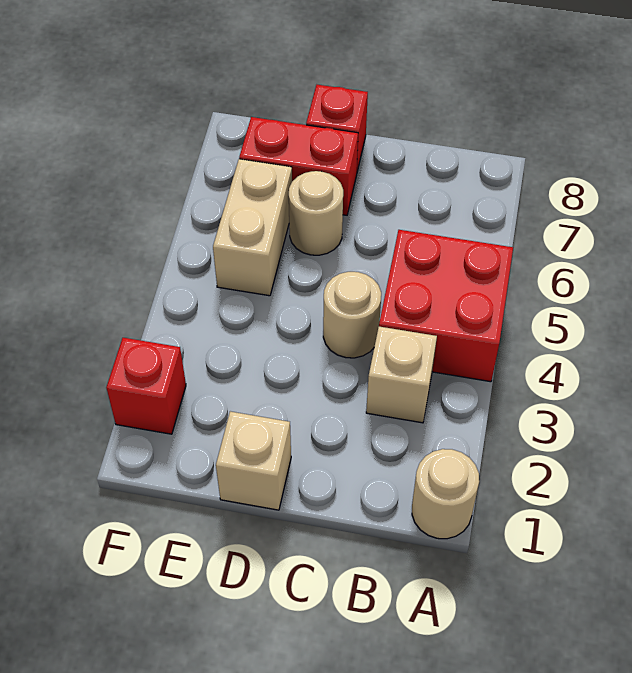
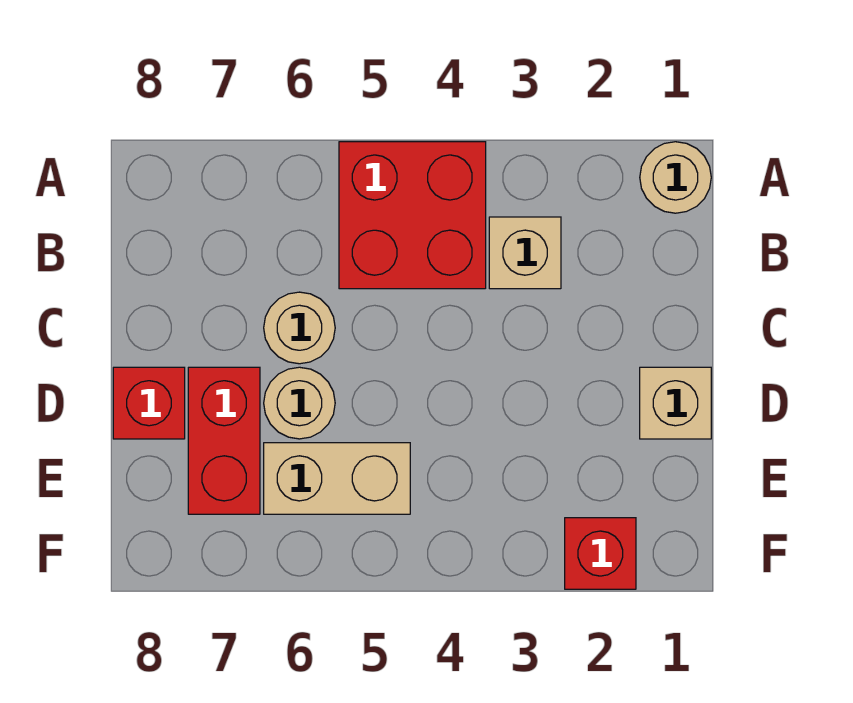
tan 1x1 round brick [323,272,381,358] -> tan 1x1 round brick moved to [264,292,335,364]

